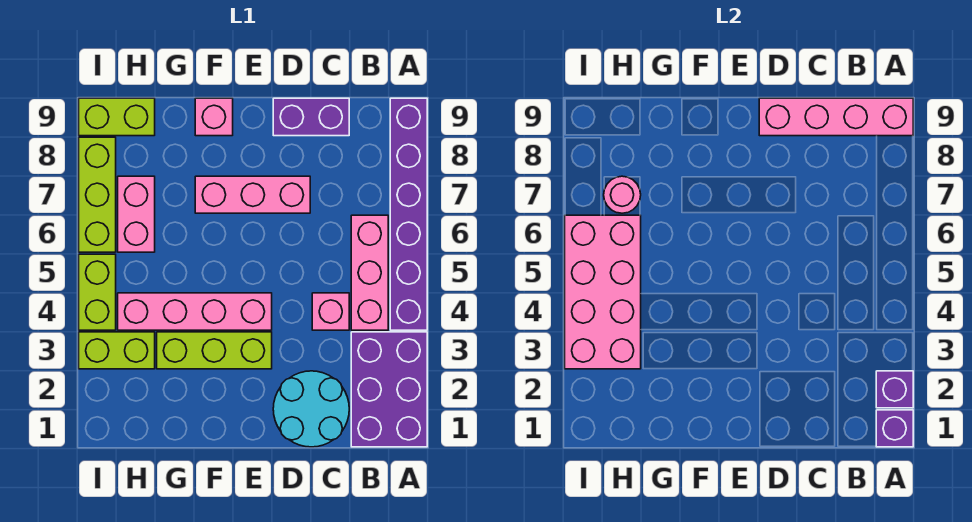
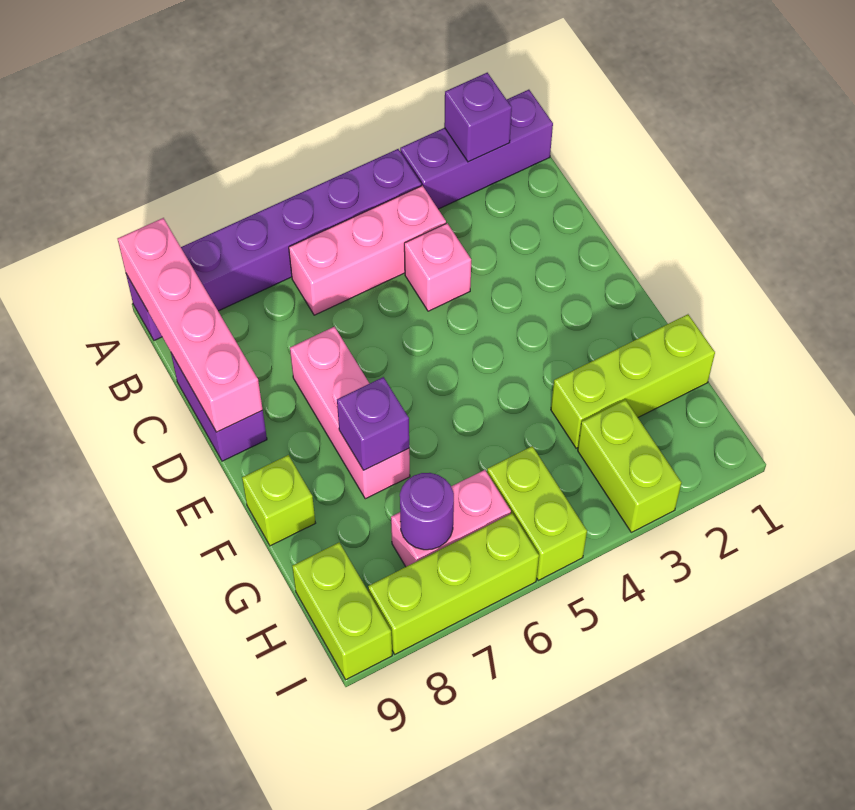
purple 2x3 brick [351,332,427,447] -> purple 1x3 brick [400,90,553,209]
purple 1x1 brick [876,410,913,447] -> purple 1x1 brick moved to [337,377,409,470]
cyan 2x2 round brick [273,371,349,447] -> none
lime 1x3 brick [157,332,272,369] -> lime 1x3 brick turned to [551,314,715,448]
pink 1x4 brick [118,293,272,330] -> none
pink 1x1 brick [195,98,233,136] -> lime 1x1 brick [242,455,315,546]
pink 2x4 brick [565,215,641,369] -> none
pink 1x1 round brick [604,176,641,213] -> purple 1x1 round brick [400,473,454,550]
lime 1x2 brick [79,254,116,330] -> lime 1x2 brick turned to [487,446,587,580]

